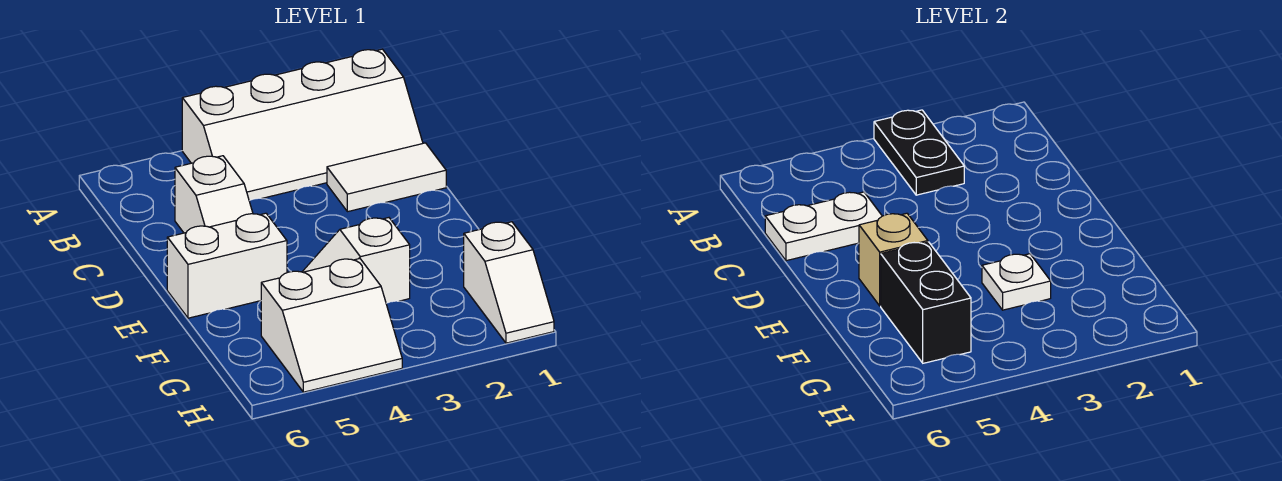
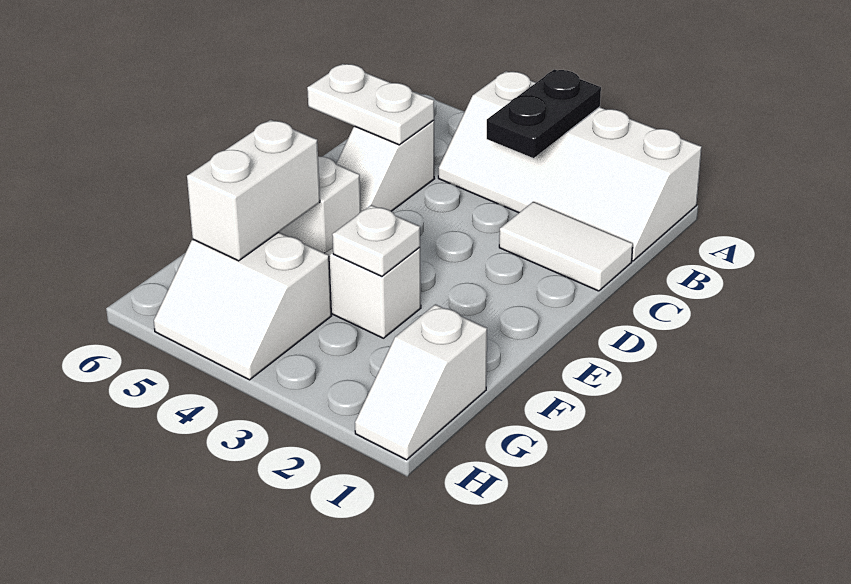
tan 1x1 brick [859,213,928,306] -> none
black 1x2 brick [881,242,971,363] -> white 1x2 brick [187,120,320,261]

